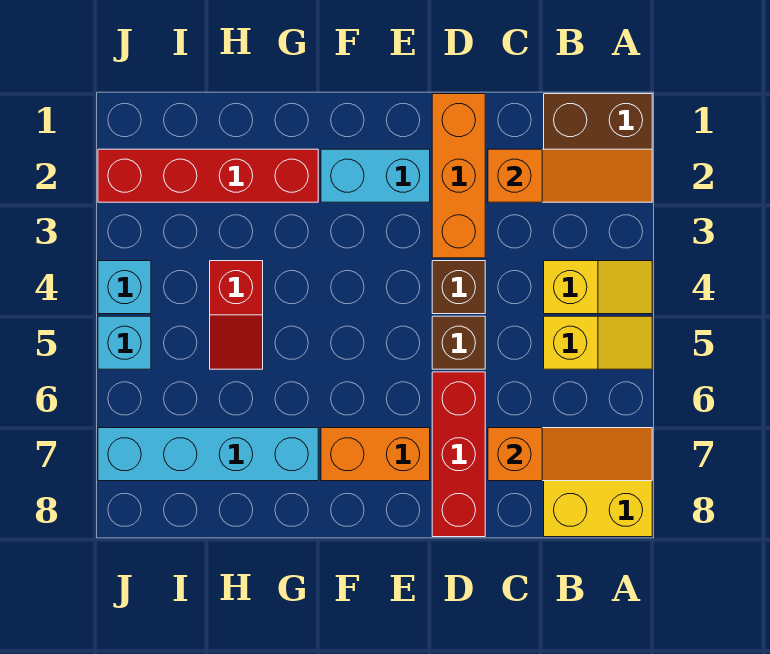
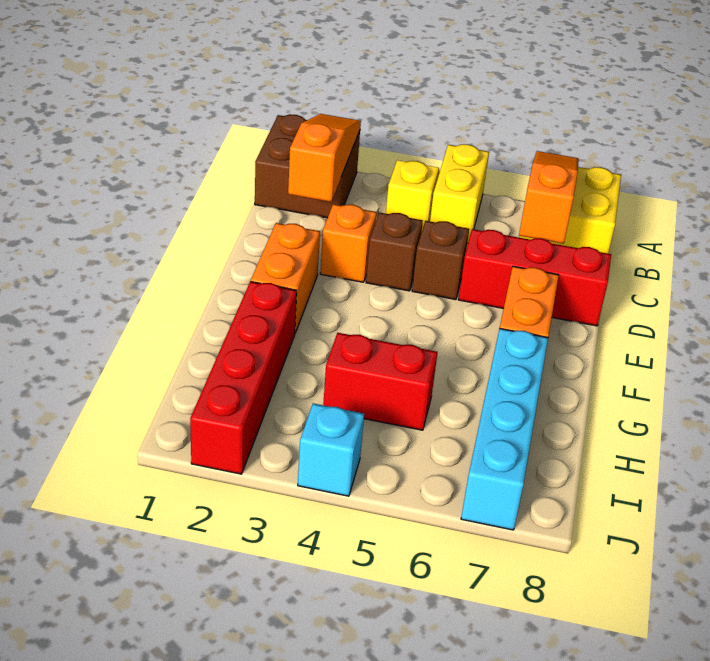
yellow 1x2 slope [544,316,652,369] -> yellow 1x2 brick [430,144,489,243]
orange 1x3 brick [432,94,485,258] -> orange 1x1 brick [320,204,377,282]
cyan 1x2 brick [321,149,430,202] -> orange 1x2 brick [251,223,320,333]
red 1x2 slope [210,261,263,369] -> red 1x2 brick [323,333,438,430]
cyan 1x1 brick [98,316,151,369] -> none

